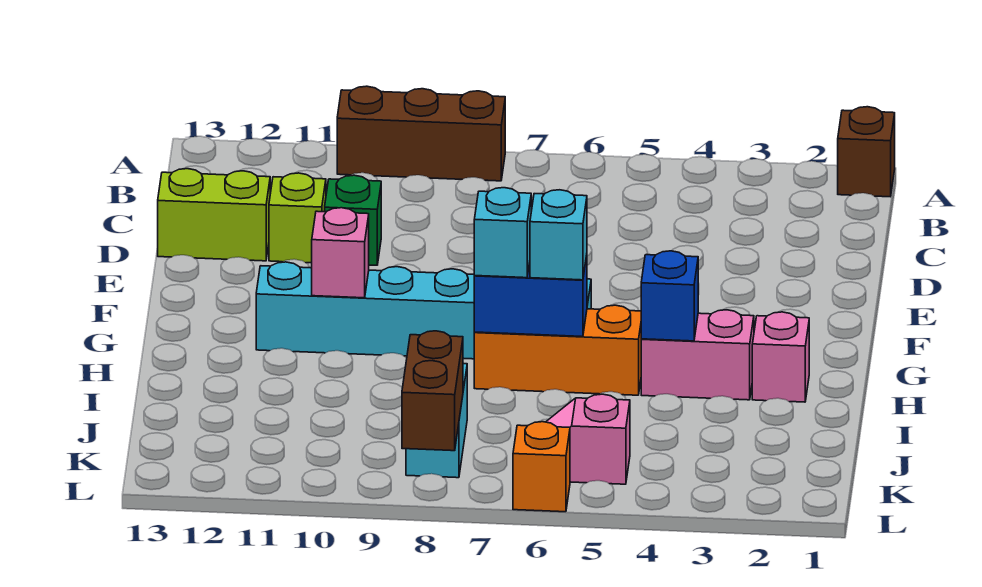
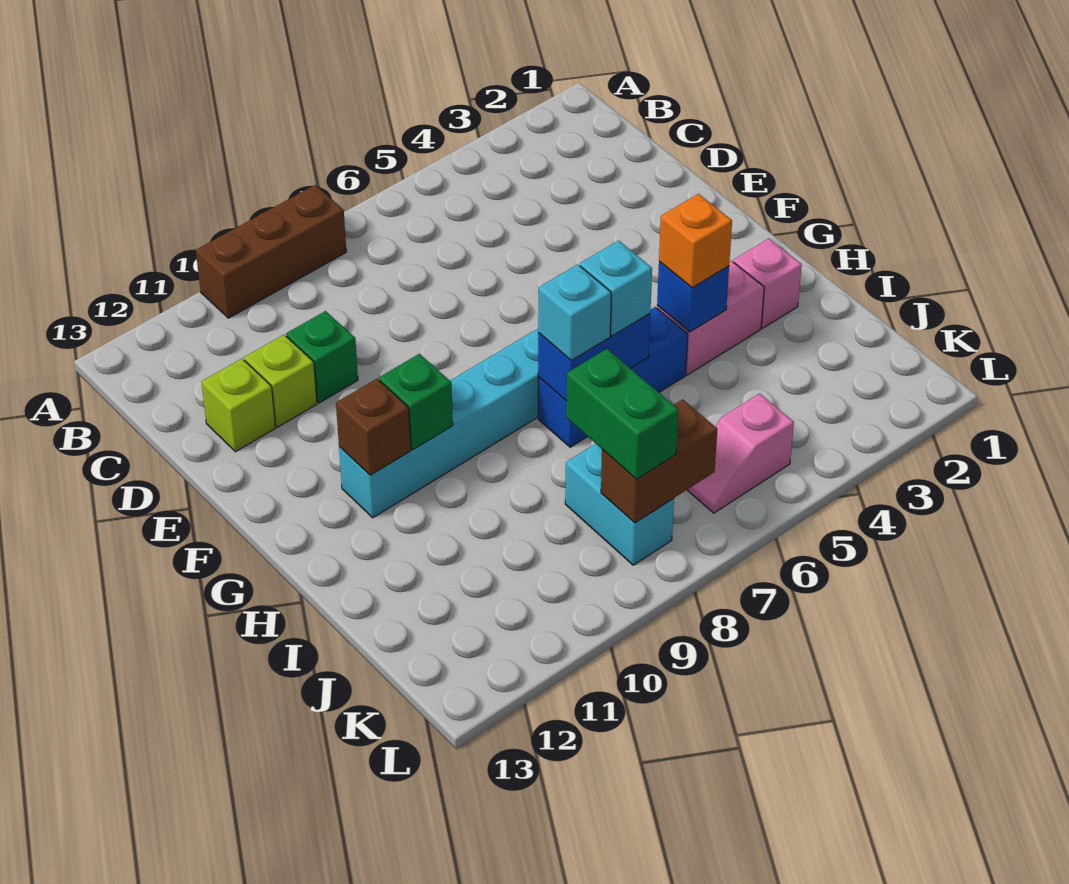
brown 1x1 brick [838,107,895,197] -> brown 1x1 brick moved to [336,379,411,475]
lime 1x2 brick [158,169,270,261] -> lime 1x1 brick [202,358,275,452]
pink 1x1 brick [312,208,369,298] -> green 1x1 brick [379,354,453,449]
orange 1x3 brick [474,305,641,395] -> blue 1x3 brick [538,307,688,447]
none -> green 1x2 brick [566,349,679,479]
brown 1x2 brick [402,331,463,451] -> brown 1x2 brick turned to [601,399,717,523]
orange 1x1 brick [513,422,570,512] -> orange 1x1 brick moved to [659,194,732,288]

